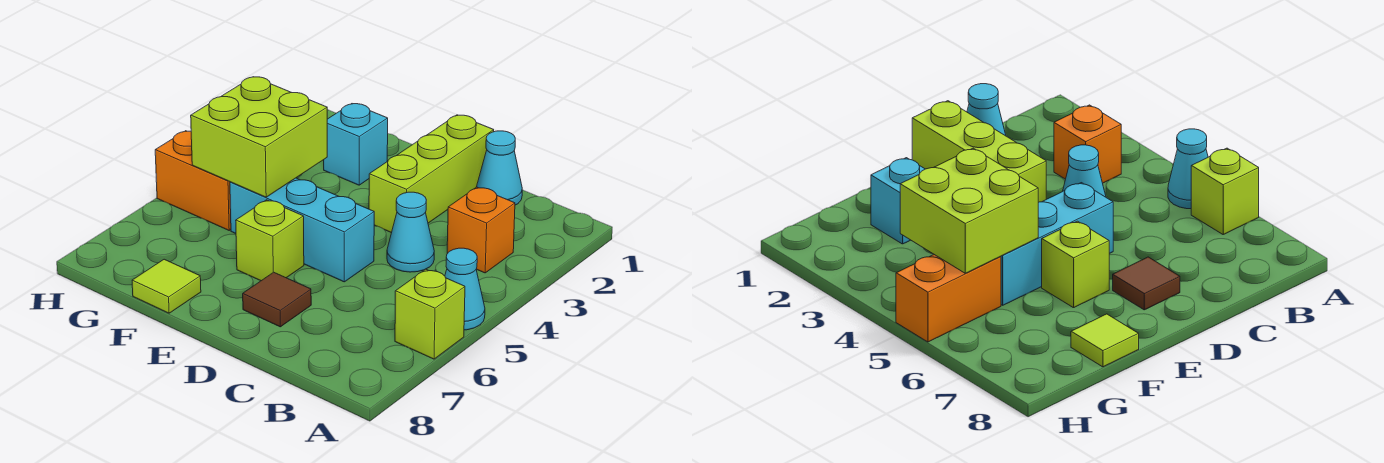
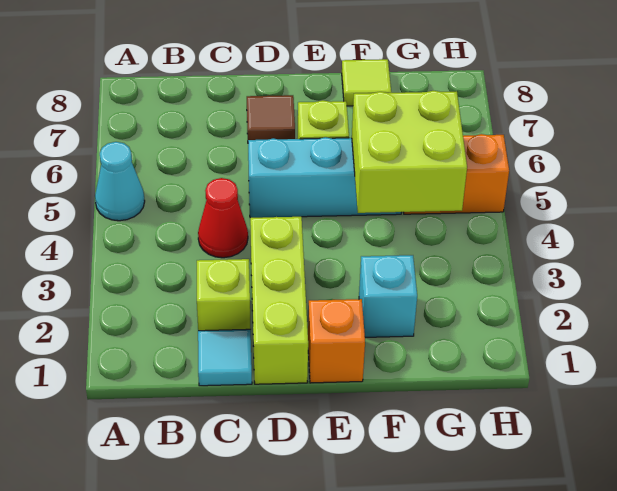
lime 1x1 brick [395,269,465,359] -> lime 1x1 brick moved to [197,259,251,331]
orange 1x1 brick [447,187,515,273] -> orange 1x1 brick moved to [308,299,365,383]
cyan 1x1 cone [477,131,522,205] -> cyan 1x1 tile [198,329,252,386]
cyan 1x1 cone [387,192,434,272] -> red 1x1 cone [198,178,248,258]

